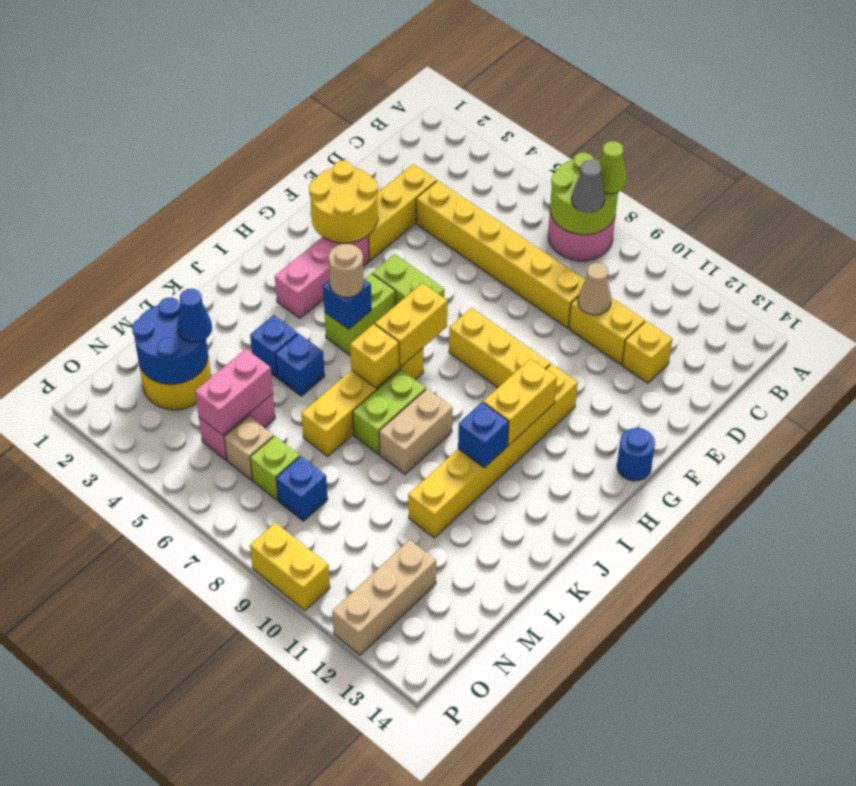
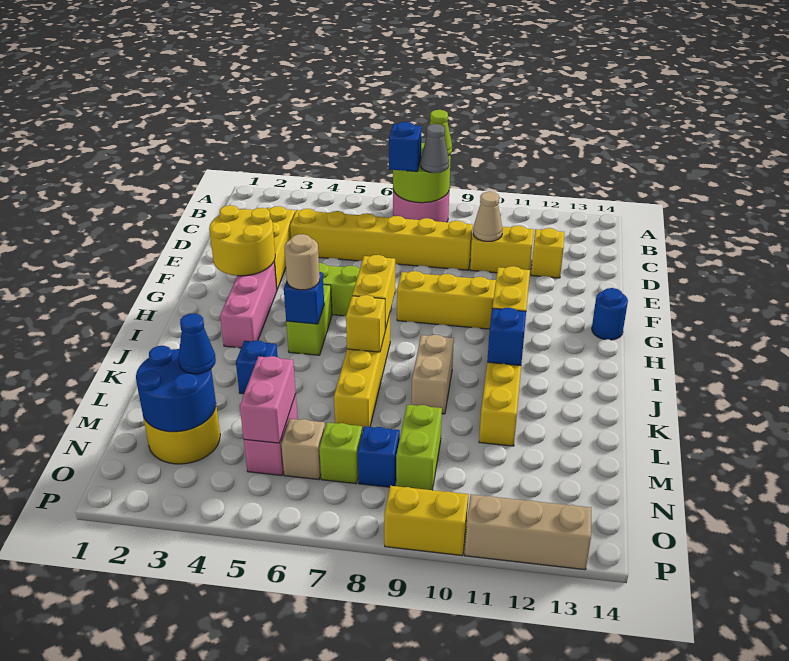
lime 1x2 brick [353,370,426,454] -> lime 1x2 brick moved to [396,405,442,490]
blue 1x1 brick [275,334,325,396] -> blue 1x1 brick moved to [389,122,422,172]
tan 1x3 brick [332,540,436,655] -> tan 1x3 brick turned to [465,494,591,570]

